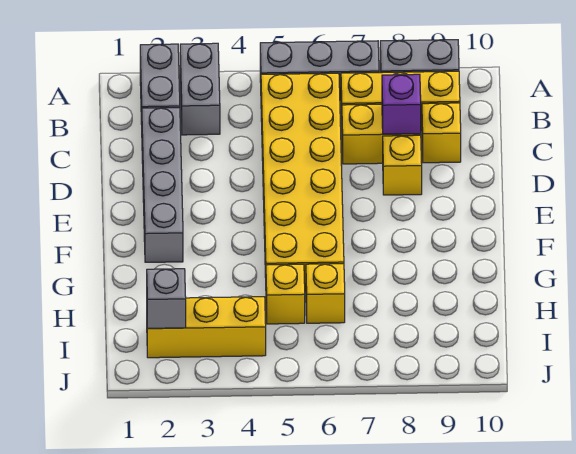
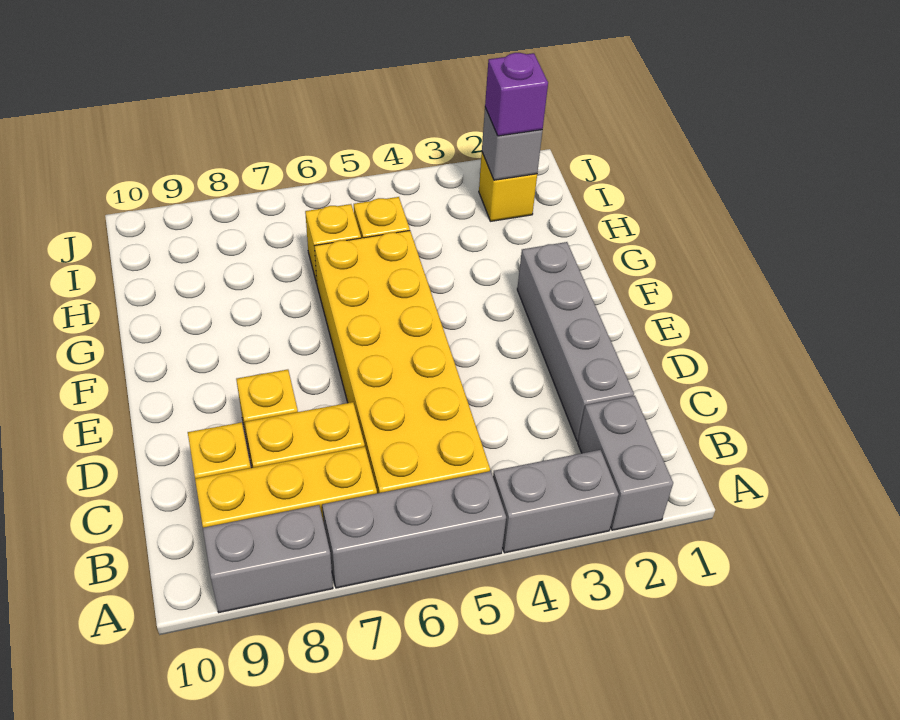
grey 1x2 brick [180,43,220,135] -> grey 1x2 brick turned to [493,450,619,553]
purple 1x1 brick [382,74,421,134] -> purple 1x1 brick moved to [485,53,548,136]
yellow 1x3 brick [147,297,266,358] -> yellow 1x1 brick [479,153,537,221]

